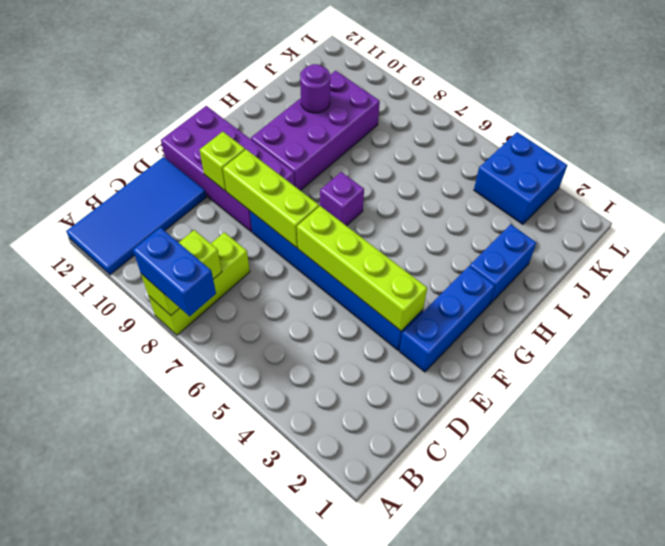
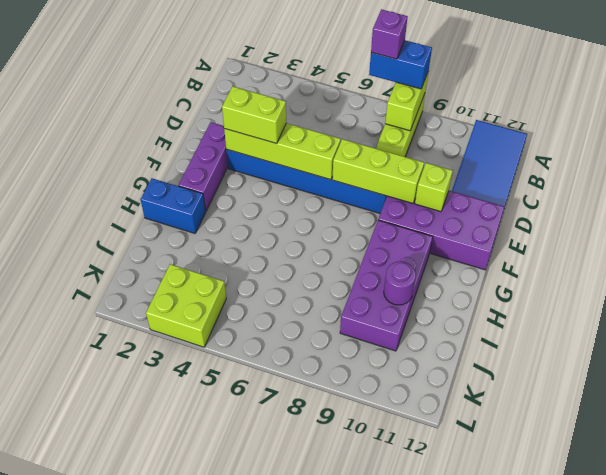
blue 1x3 brick [399,266,495,372] -> purple 1x3 brick [178,122,228,211]
none -> lime 1x2 brick [222,86,286,144]
purple 1x1 brick [320,172,364,226] -> purple 1x1 brick moved to [371,9,408,59]
blue 1x2 brick [470,224,537,304] -> blue 1x2 brick turned to [140,178,206,233]
blue 2x2 brick [474,132,567,224] -> lime 2x2 brick [146,264,226,347]

